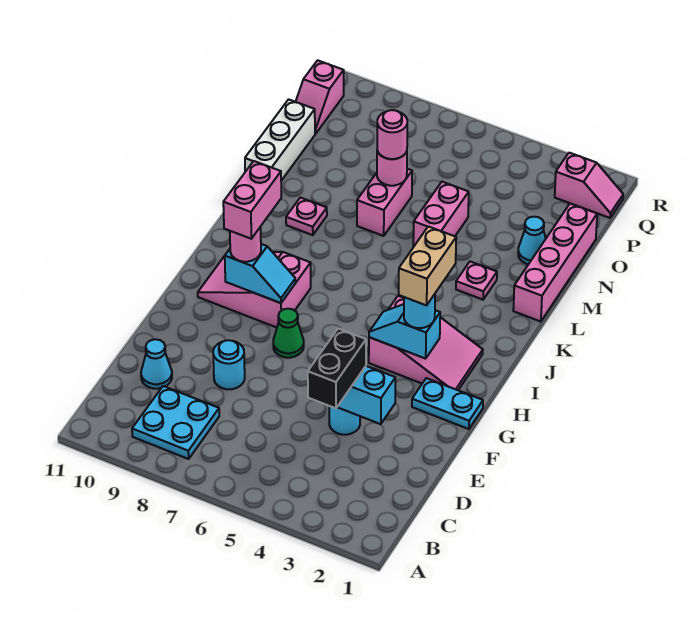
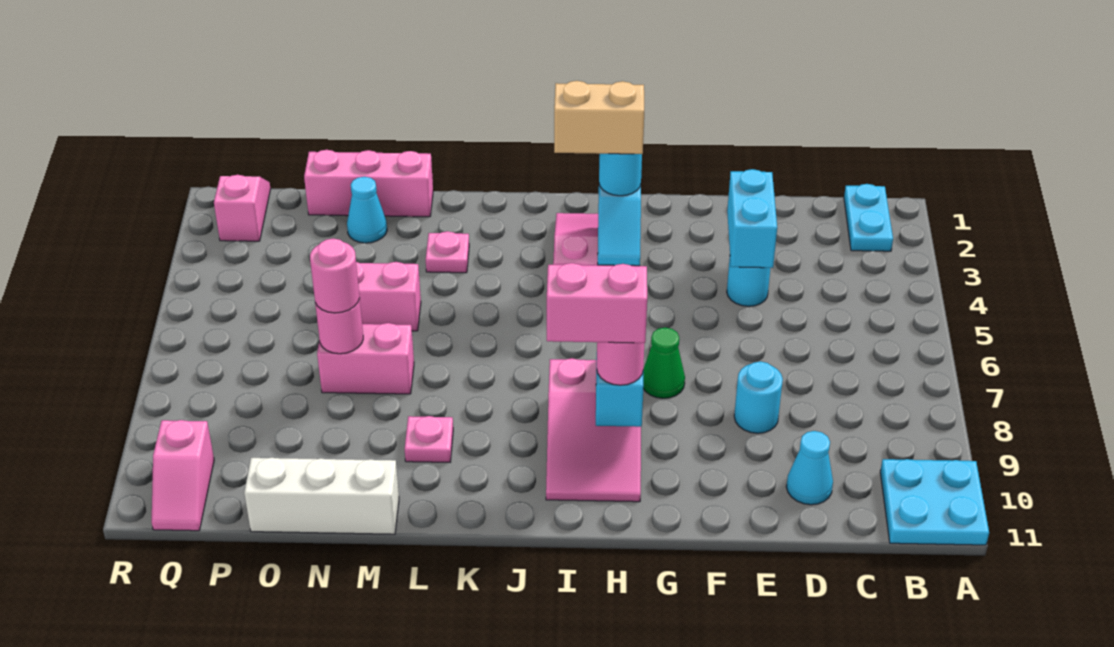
cyan 2x2 plate [132,386,219,459] -> cyan 2x2 plate moved to [880,459,989,545]
black 1x2 brick [308,329,366,408] -> none
cyan 1x2 plate [412,378,483,429] -> cyan 1x2 plate moved to [844,184,893,251]
pink 1x4 brick [513,204,597,322] -> pink 1x3 brick [304,150,433,217]
pink 1x2 slope [296,60,344,134] -> pink 1x2 slope turned to [152,420,214,531]

